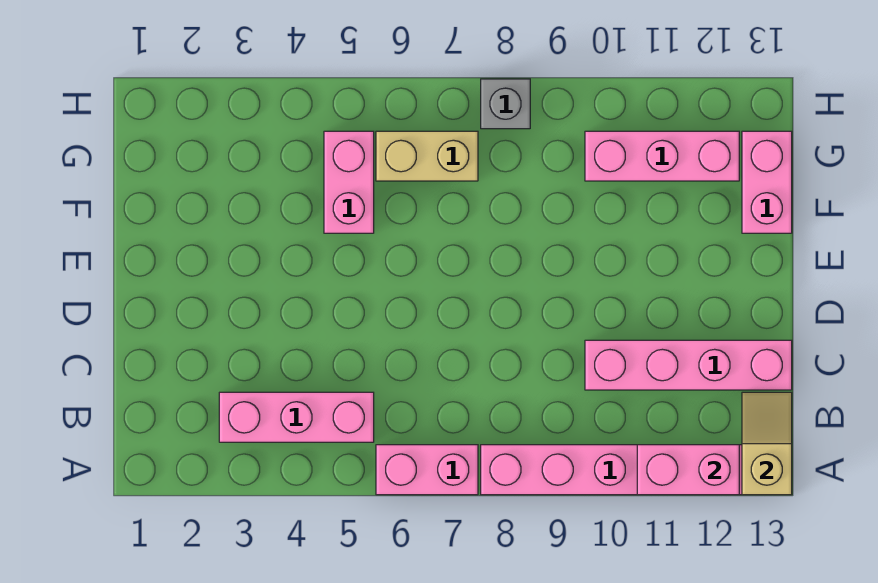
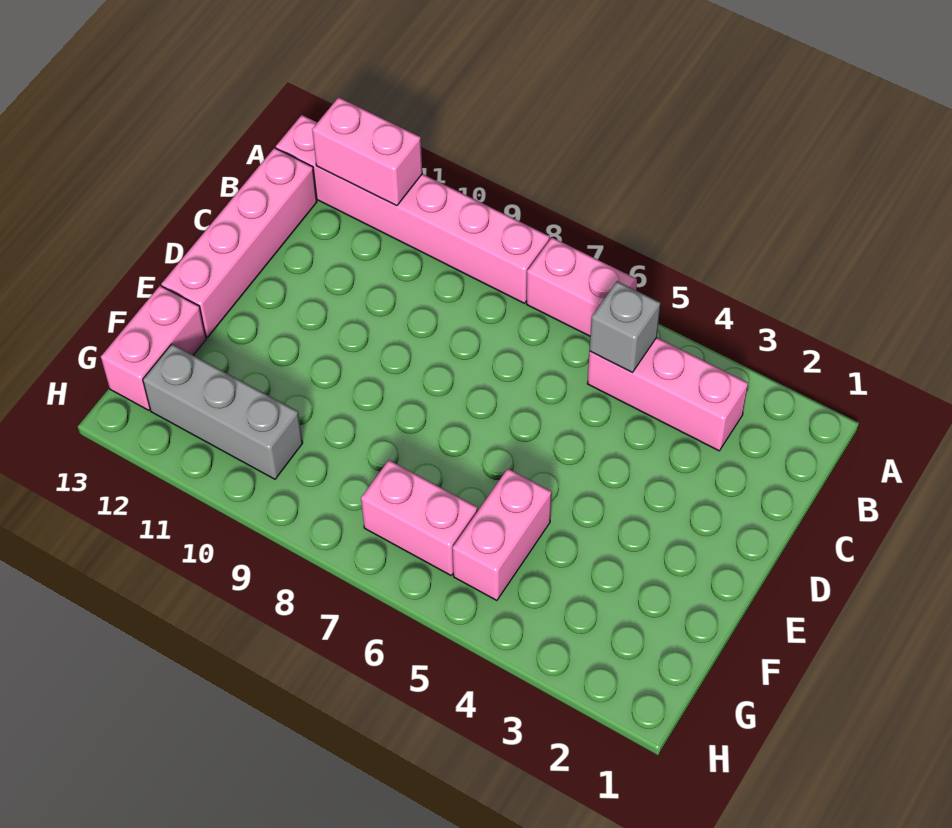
tan 1x2 slope [742,392,792,495] -> none
pink 1x4 brick [585,340,792,390] -> pink 1x4 brick turned to [161,148,317,337]
tan 1x2 brick [376,131,478,181] -> pink 1x2 brick [361,460,477,575]
pink 1x3 brick [585,131,739,181] -> grey 1x3 brick [143,344,303,479]
grey 1x1 brick [481,79,530,129] -> grey 1x1 brick moved to [590,281,660,372]

